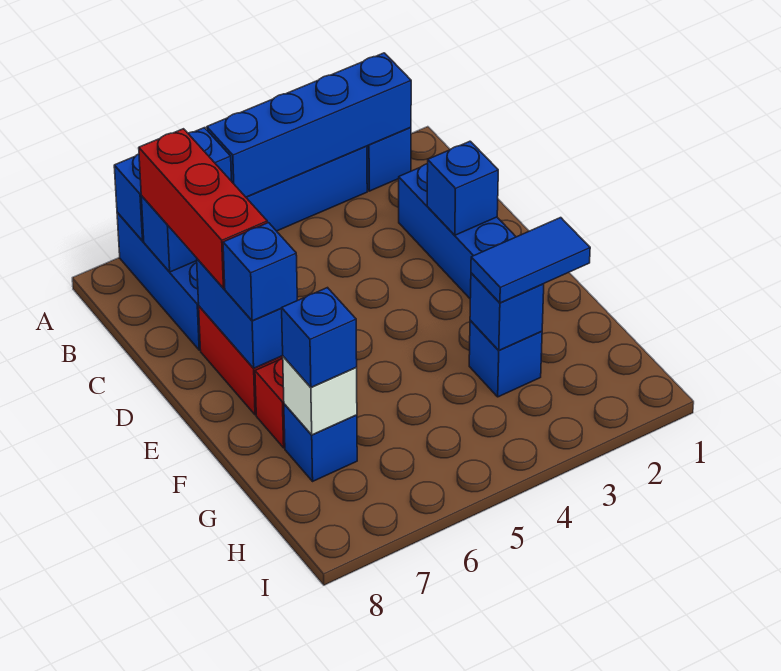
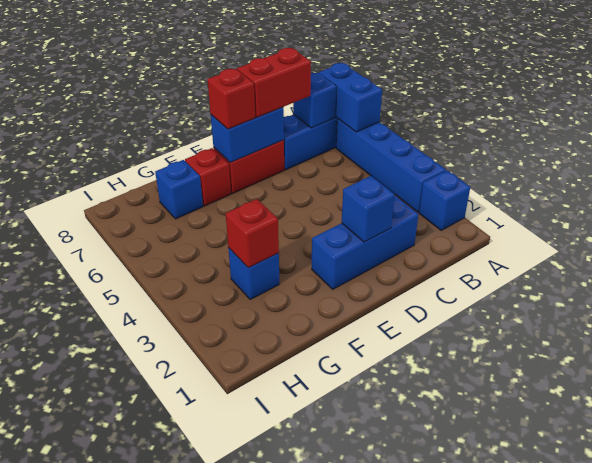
blue 1x4 brick [207,53,411,197] -> none
red 1x3 brick [139,129,267,288] -> red 1x2 brick [237,48,311,117]
blue 1x1 brick [223,223,297,321] -> red 1x1 brick [207,69,255,129]
blue 1x2 tile [471,218,590,303] -> none
blue 1x1 brick [470,273,544,350] -> red 1x1 brick [226,199,279,268]
white 1x1 brick [283,357,357,435] -> none
blue 1x1 brick [282,288,357,387] -> none

